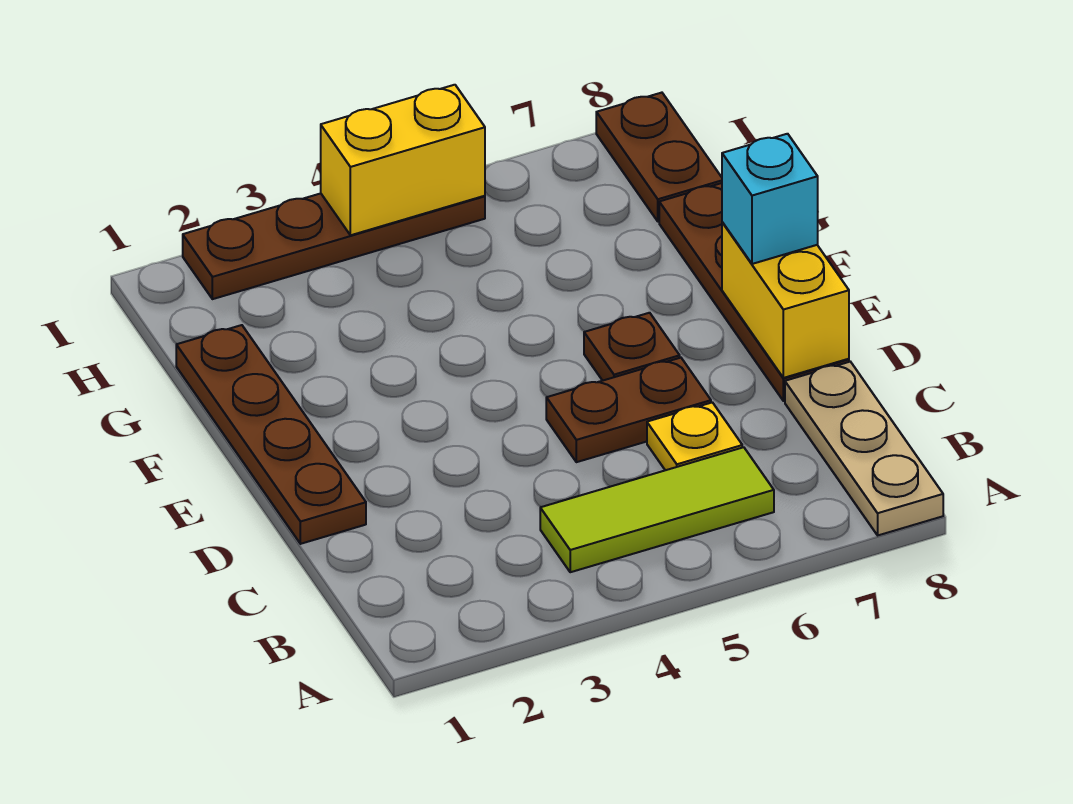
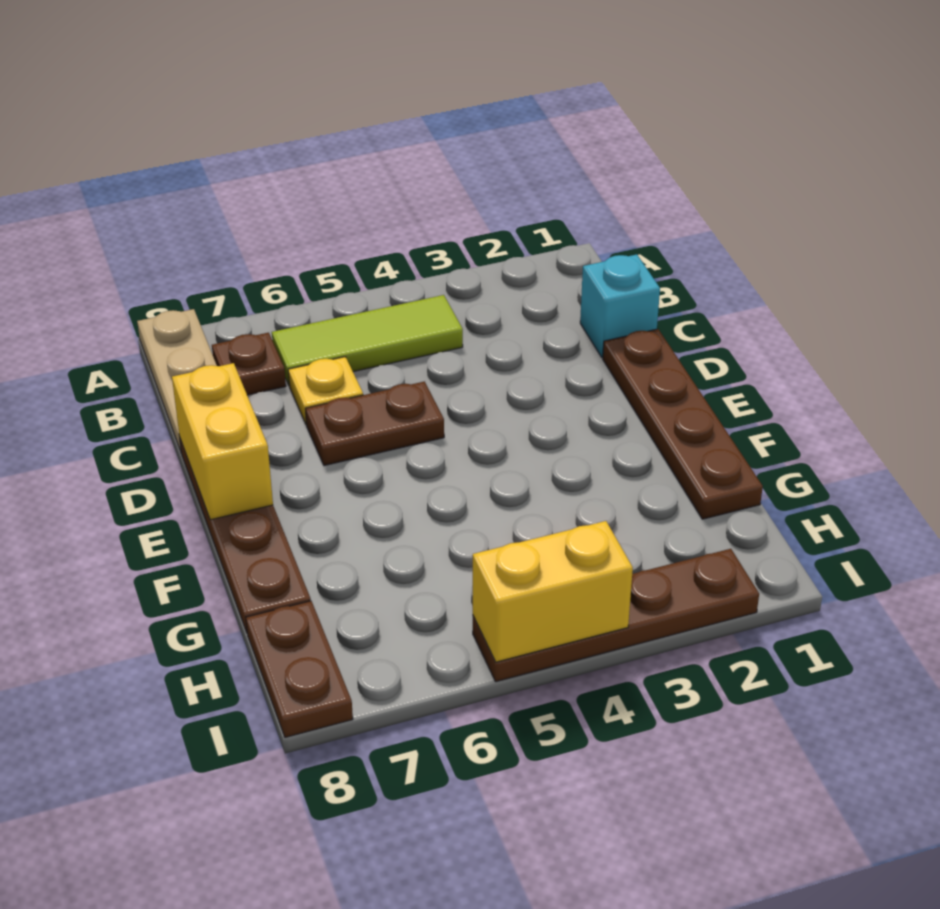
brown 1x1 plate [584,313,680,381] -> brown 1x1 plate moved to [212,333,286,395]
cyan 1x1 brick [722,134,818,264] -> cyan 1x1 brick moved to [580,254,660,358]

